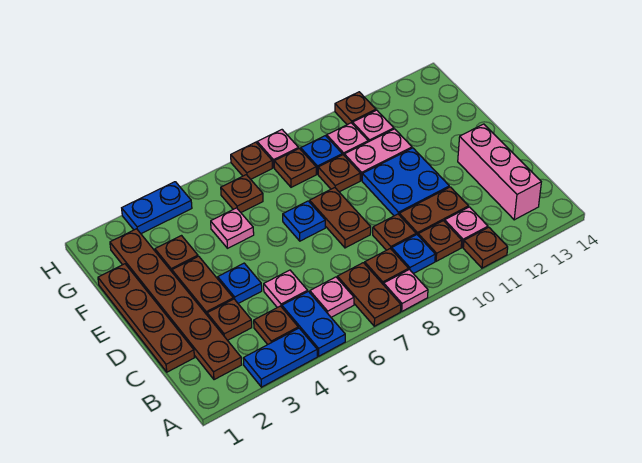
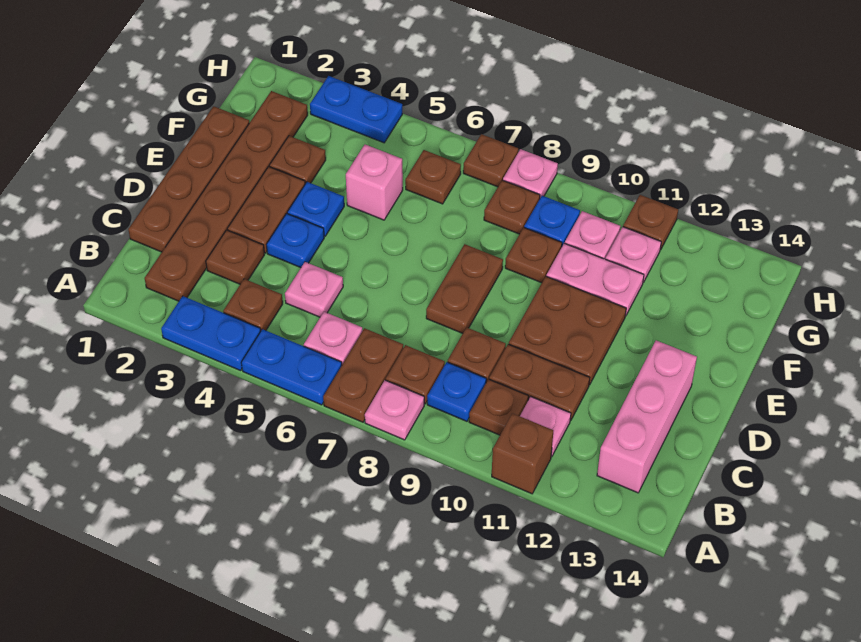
blue 1x2 plate [282,291,345,356] -> blue 1x2 plate turned to [241,329,342,405]
brown 1x1 plate [463,227,508,268] -> brown 1x1 brick [492,413,553,494]
blue 2x2 plate [362,148,449,216] -> brown 2x2 plate [509,277,626,385]
blue 1x1 plate [283,201,325,241] -> blue 1x1 plate moved to [287,182,344,236]
pink 1x1 plate [211,208,254,248] -> pink 1x1 brick [346,145,403,220]

